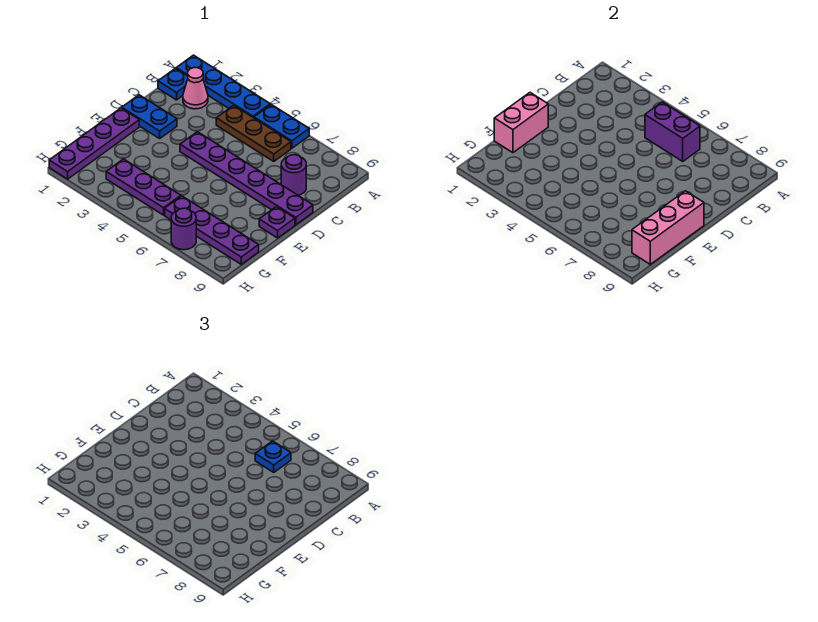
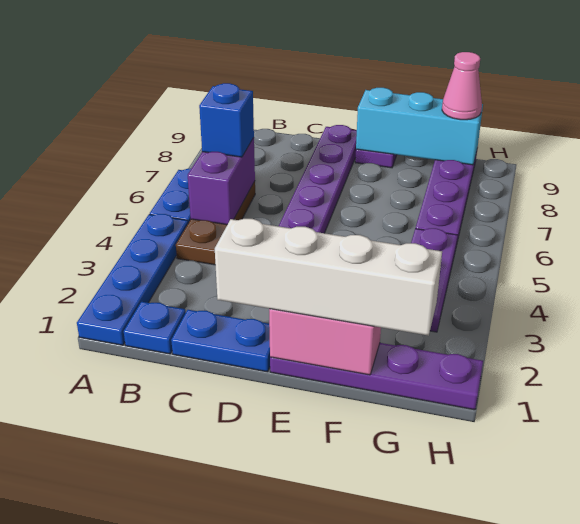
pink 1x1 cone [183,68,208,109] -> pink 1x1 cone moved to [442,52,482,120]
blue 1x1 plate [255,441,291,472] -> blue 1x1 brick [199,83,254,157]
purple 1x1 round brick [281,155,306,195] -> none
blue 1x2 plate [122,95,177,138] -> blue 1x2 plate turned to [171,310,270,372]
none -> white 1x4 brick [215,219,442,336]
pink 1x3 brick [632,191,704,264] -> cyan 1x3 brick [356,88,483,165]
purple 1x1 round brick [171,208,196,250] -> none

